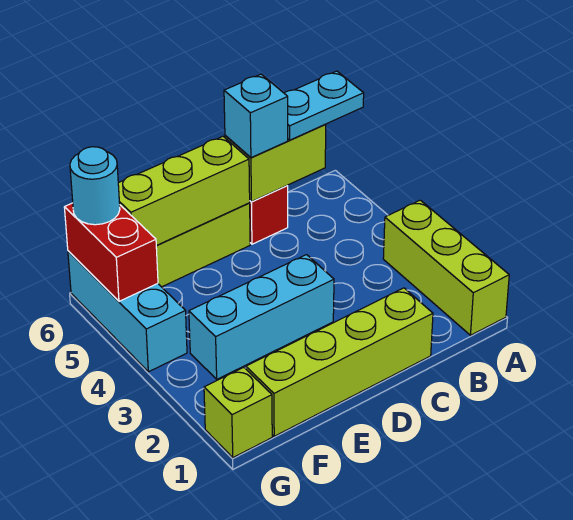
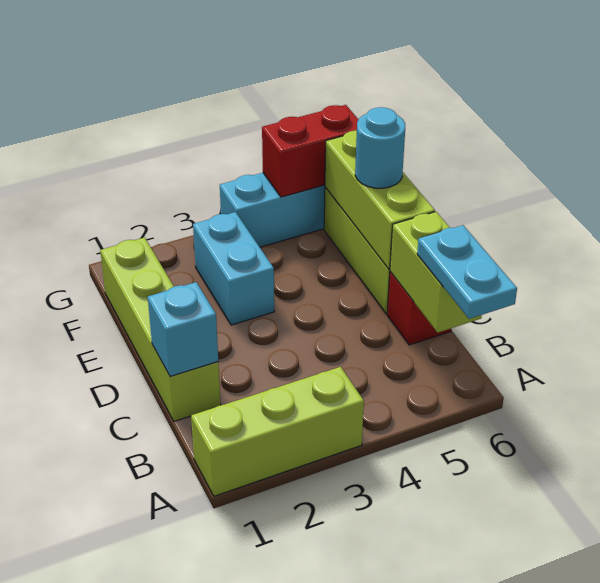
cyan 1x1 brick [224,74,288,158] -> cyan 1x1 brick moved to [148,282,218,376]
cyan 1x3 brick [189,255,334,379] -> cyan 1x2 brick [193,212,274,325]
lime 1x1 brick [204,367,272,458] -> none
cyan 1x1 round brick [70,147,120,225] -> cyan 1x1 round brick moved to [355,107,405,188]

